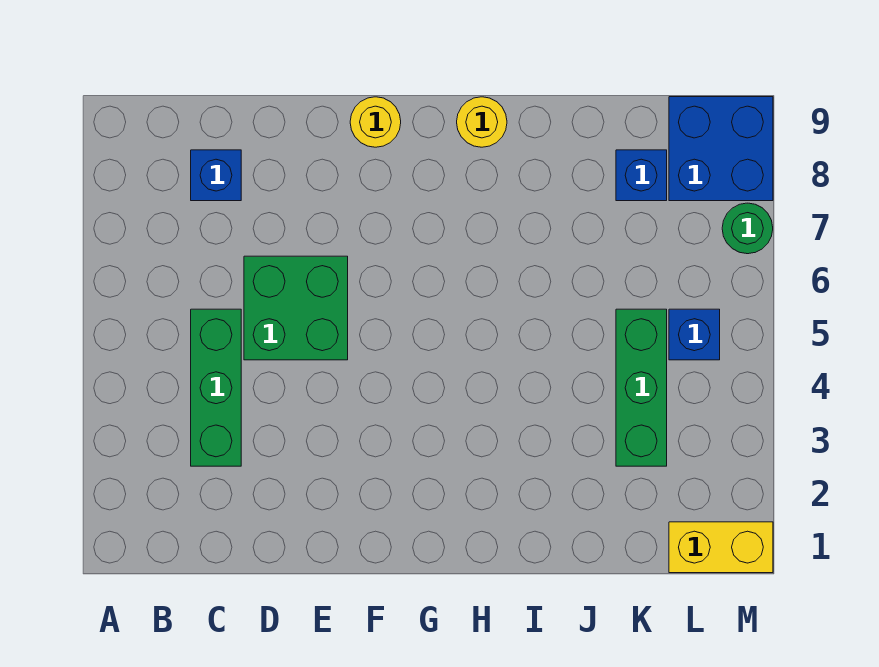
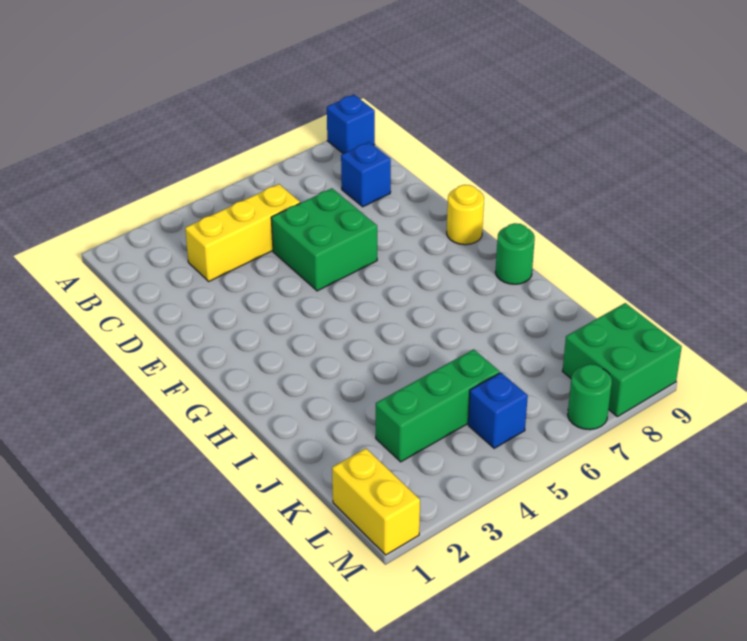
green 1x3 brick [191,309,241,466] -> yellow 1x3 brick [185,184,300,281]
yellow 1x1 round brick [457,97,507,147] -> green 1x1 round brick [495,223,535,284]
blue 1x1 brick [616,150,667,201] -> blue 1x1 brick moved to [327,95,375,154]
blue 2x2 brick [669,97,773,201] -> green 2x2 brick [562,303,682,417]

